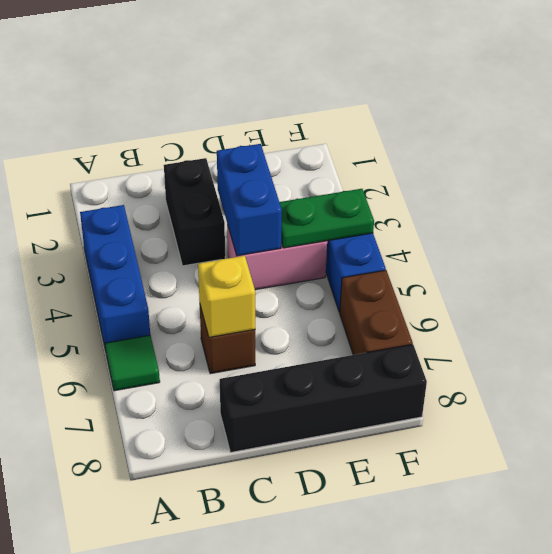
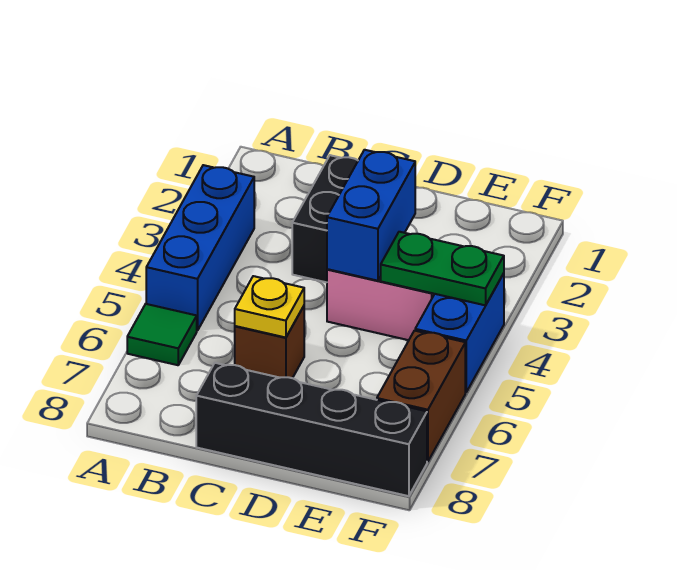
yellow 1x1 brick [198,256,255,337] -> yellow 1x1 plate [235,276,304,338]

